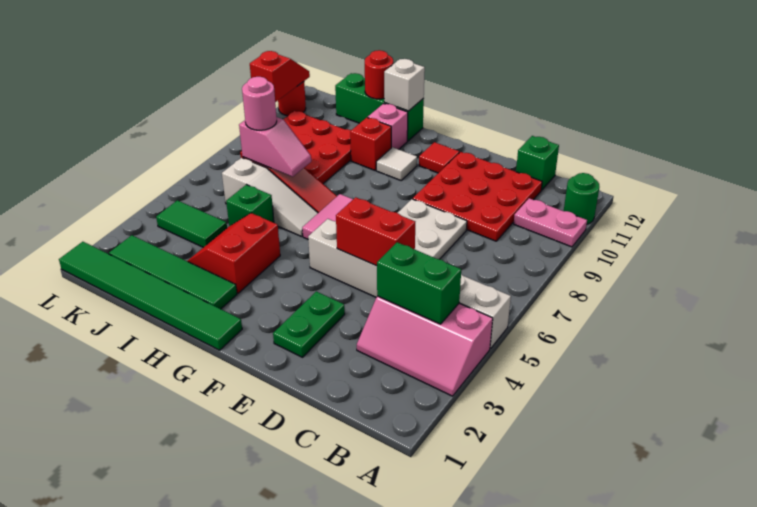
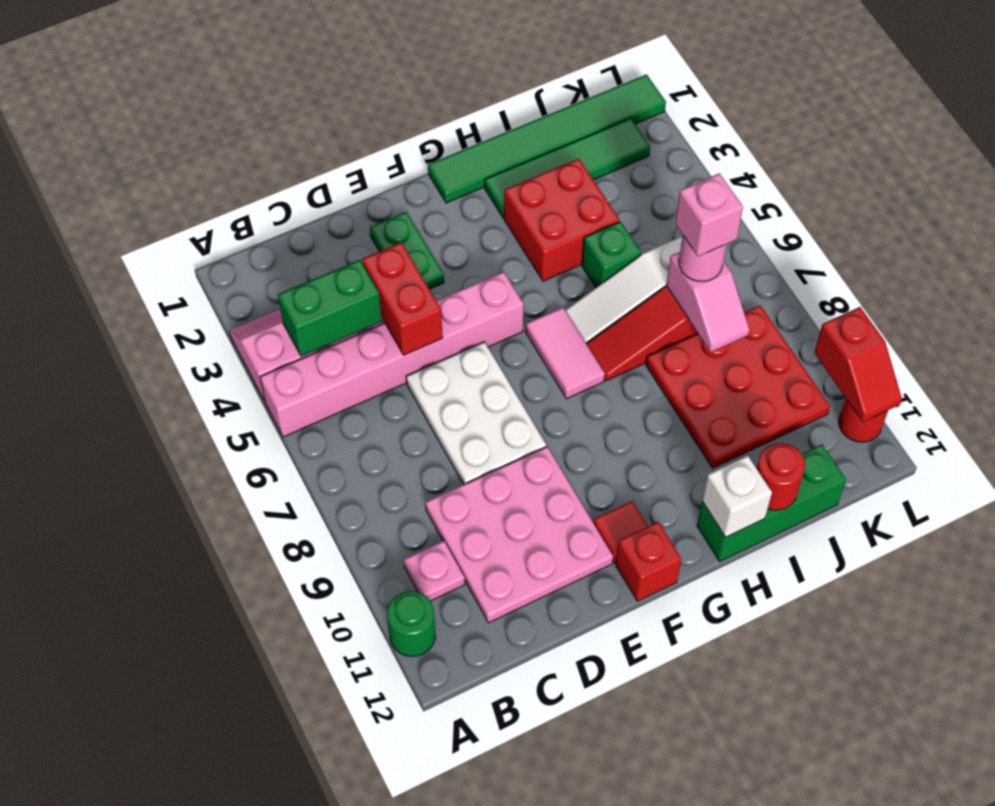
white 1x6 brick [308,219,511,349] -> pink 1x6 brick [260,272,523,437]
pink 1x2 plate [514,198,587,247] -> pink 1x1 plate [404,541,465,601]
red 3x3 plate [413,152,542,241] -> pink 3x3 plate [425,447,613,623]
green 1x1 brick [516,136,559,190] -> none
red 1x2 brick [336,197,415,266] -> red 1x2 brick turned to [362,242,443,355]
white 1x1 tile [376,147,417,180] -> none
red 2x2 slope [188,213,280,293] -> red 2x2 brick [504,159,620,281]
red 1x1 brick [350,117,391,170] -> red 1x1 brick moved to [615,522,681,601]
pink 1x1 brick [368,104,408,149] -> pink 1x1 brick moved to [675,173,743,256]
pink 1x2 slope [239,117,311,177] -> pink 1x2 slope turned to [666,252,749,352]
green 1x2 tile [156,200,227,247] -> none

